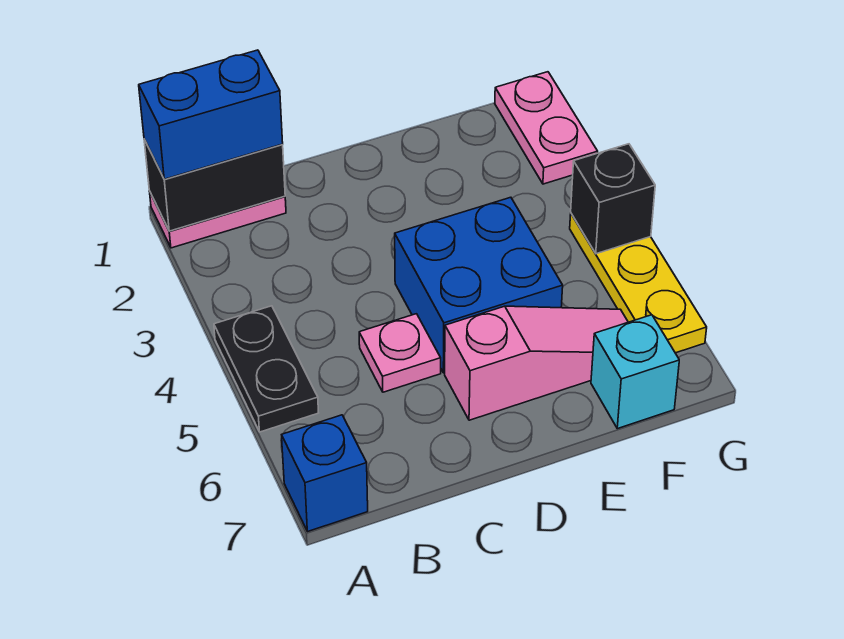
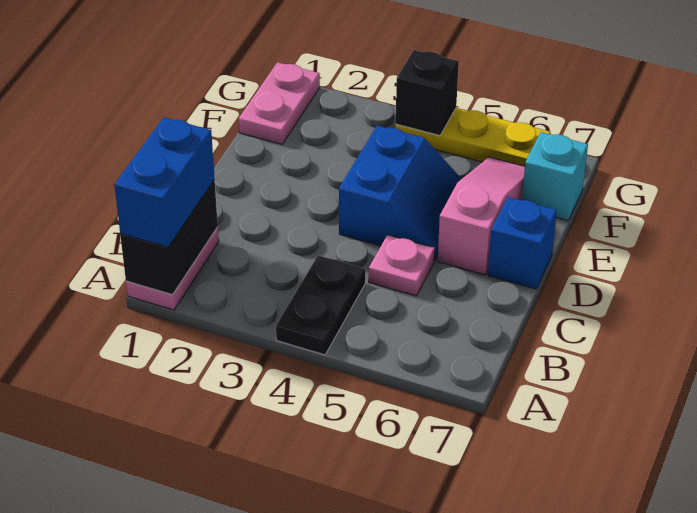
black 1x2 plate [214,306,318,432] -> black 1x2 plate turned to [276,255,365,355]
blue 1x1 brick [282,415,368,531] -> blue 1x1 brick moved to [488,197,557,289]
blue 2x2 brick [395,197,563,373] -> blue 2x2 slope [339,126,461,261]
pink 1x2 plate [495,72,598,184] -> pink 1x2 plate turned to [239,62,320,144]

